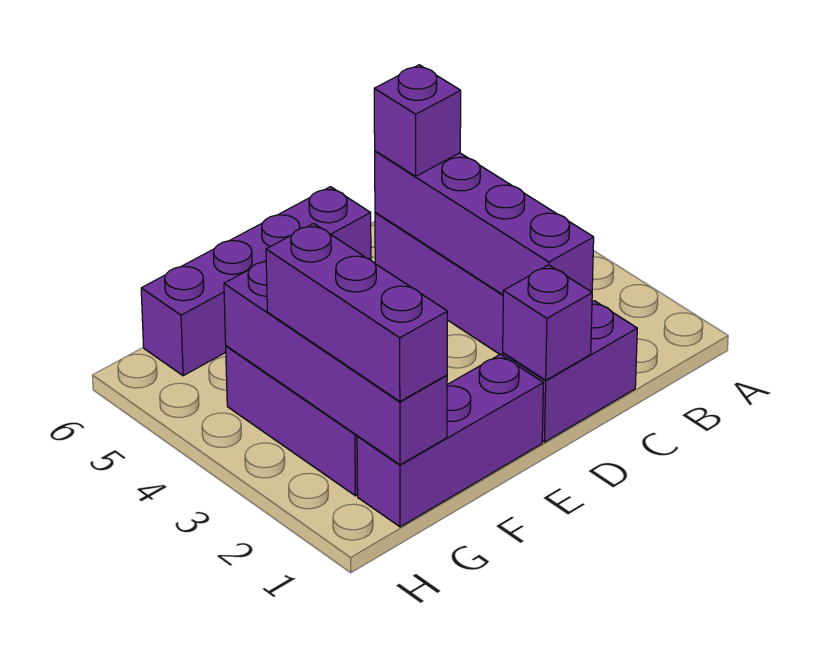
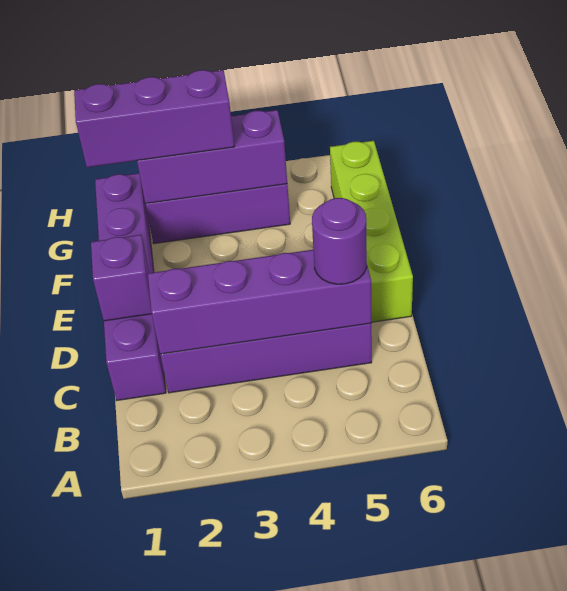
purple 1x1 brick [374,65,461,176] -> purple 1x1 round brick [312,198,367,284]
purple 1x4 brick [141,187,371,376] -> lime 1x4 brick [330,141,413,322]
purple 1x4 brick [224,261,447,465] -> purple 1x3 brick [137,110,287,204]

